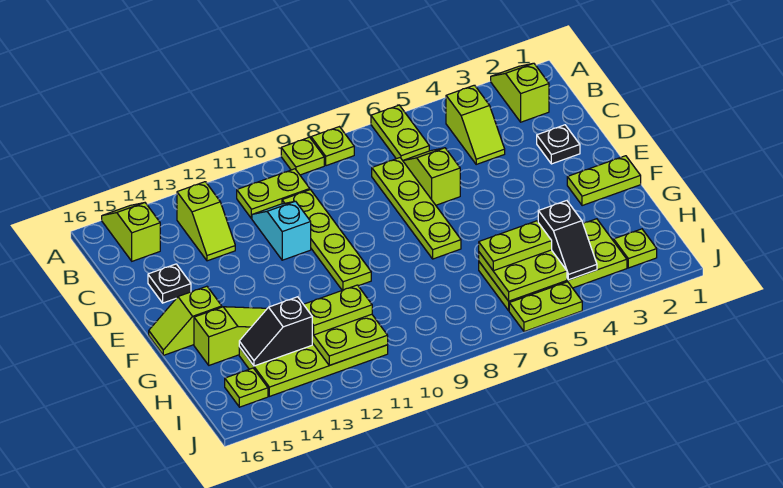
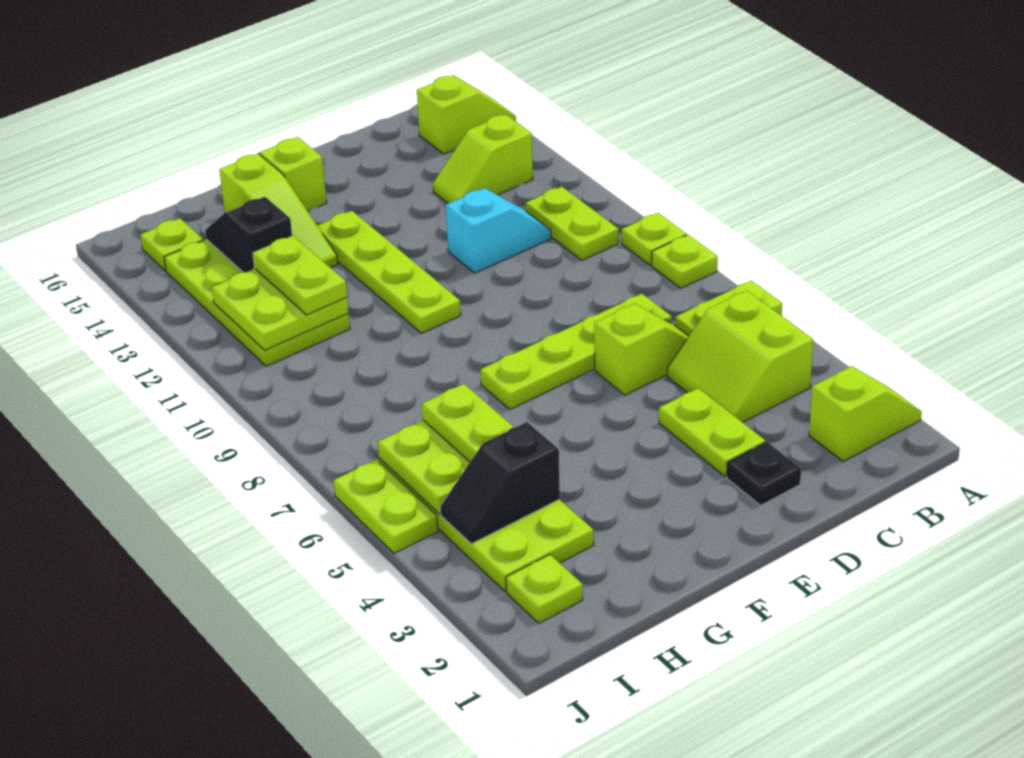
lime 1x2 slope [446,85,505,164] -> lime 2x2 slope [667,291,813,422]
lime 1x4 plate [282,190,371,290] -> lime 1x4 plate turned to [317,211,461,333]
black 1x1 plate [148,264,191,303] -> none
lime 1x2 plate [567,156,641,206] -> lime 1x2 plate moved to [659,388,765,477]

